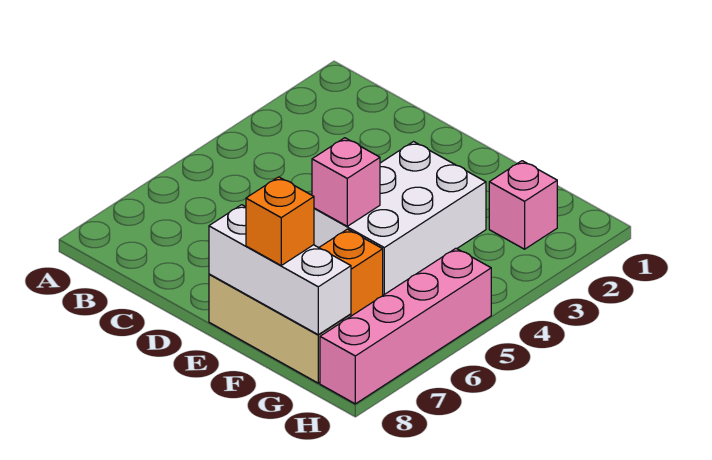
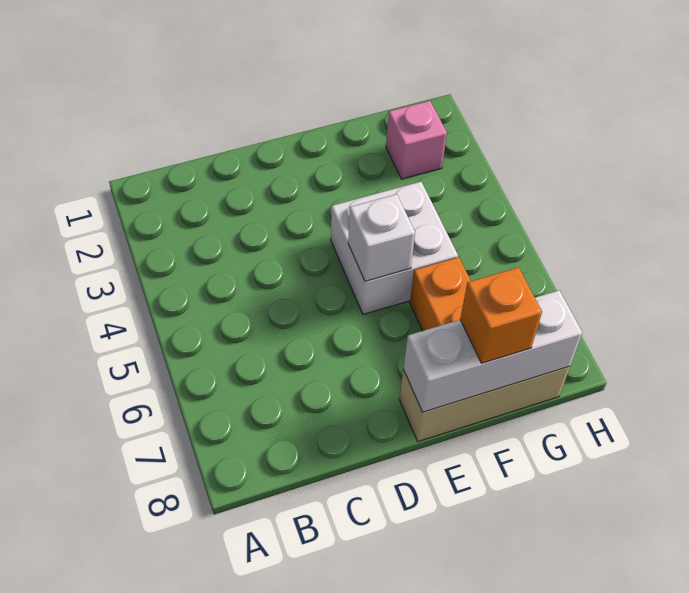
white 2x3 brick [314,142,486,295] -> white 2x2 brick [331,182,458,314]
pink 1x1 brick [312,138,380,226] -> white 1x1 brick [348,194,415,281]
pink 1x4 brick [320,248,491,404] -> none

